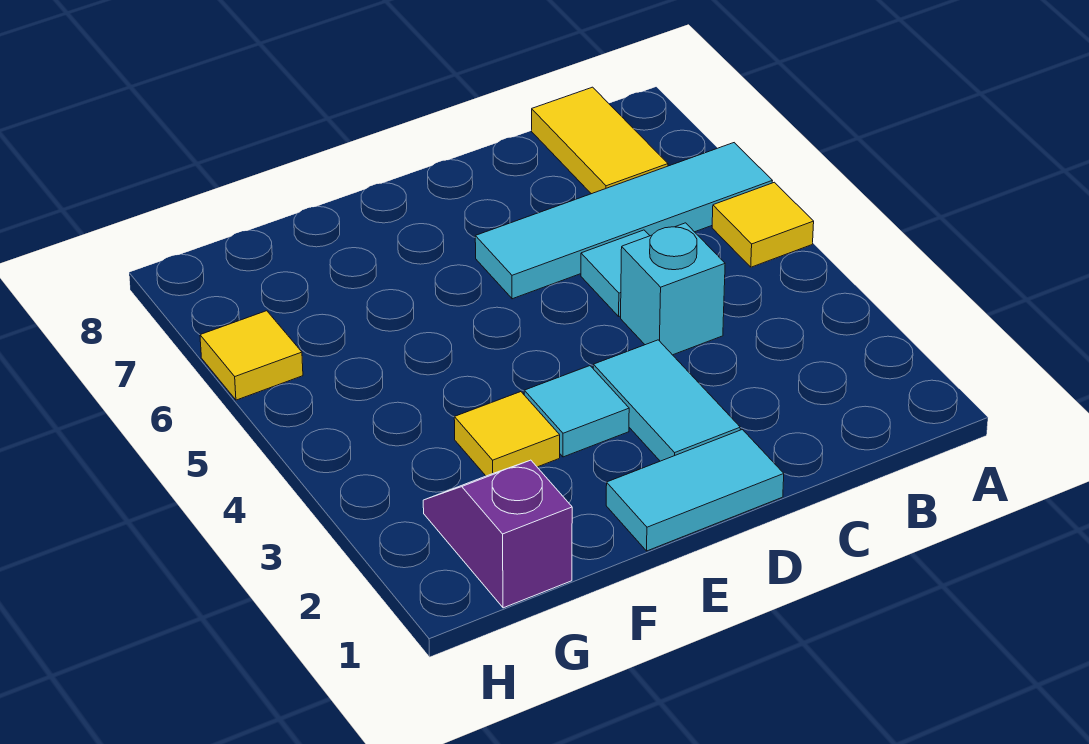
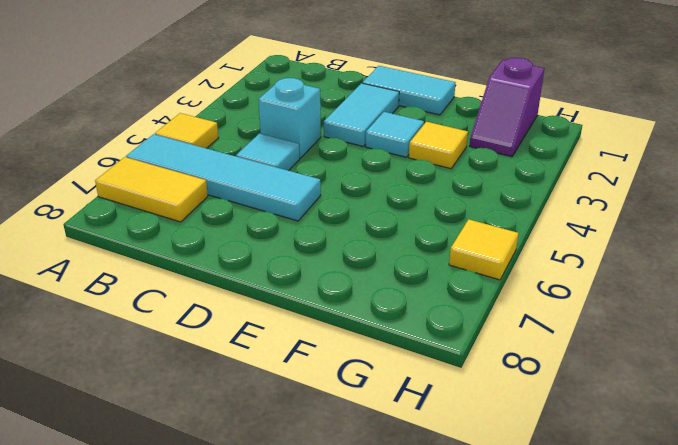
yellow 1x2 tile [532,87,668,194] -> yellow 1x2 tile turned to [95,157,208,222]

